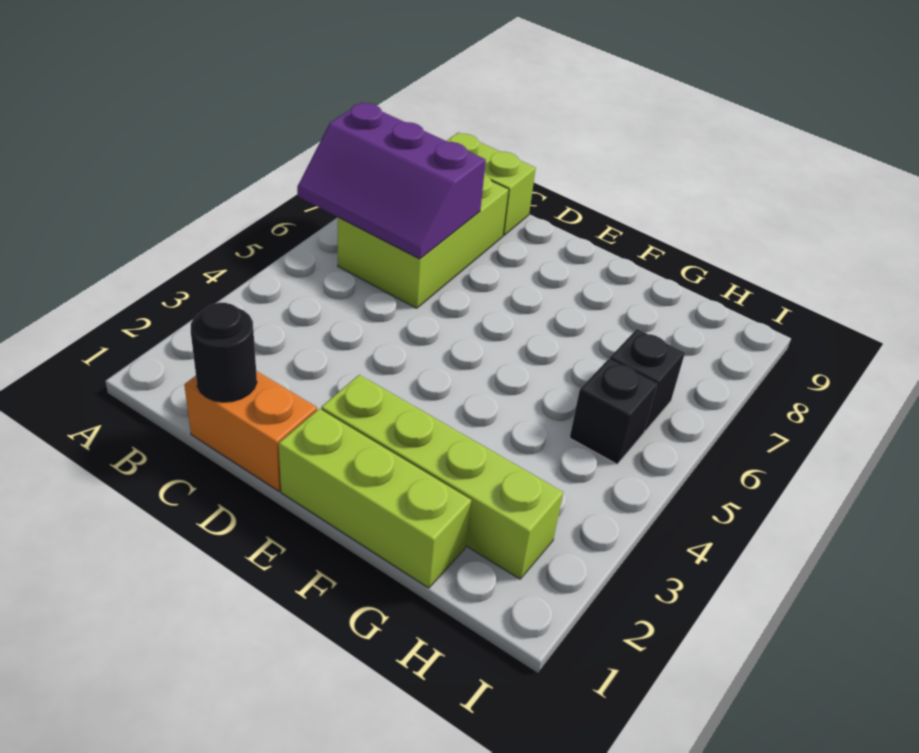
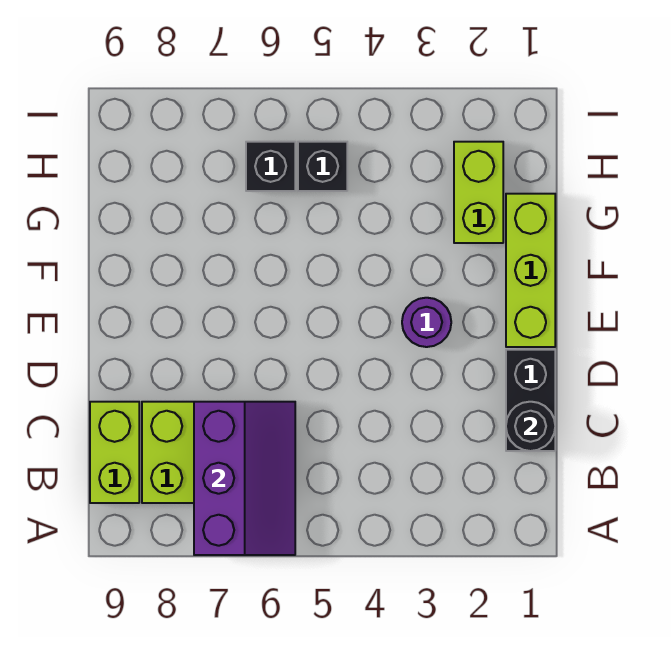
orange 1x2 brick [184,371,317,491] -> black 1x2 brick [506,350,555,451]
lime 1x4 brick [321,375,563,579] -> lime 1x2 brick [454,142,503,243]
none -> purple 1x1 round brick [402,298,451,347]

